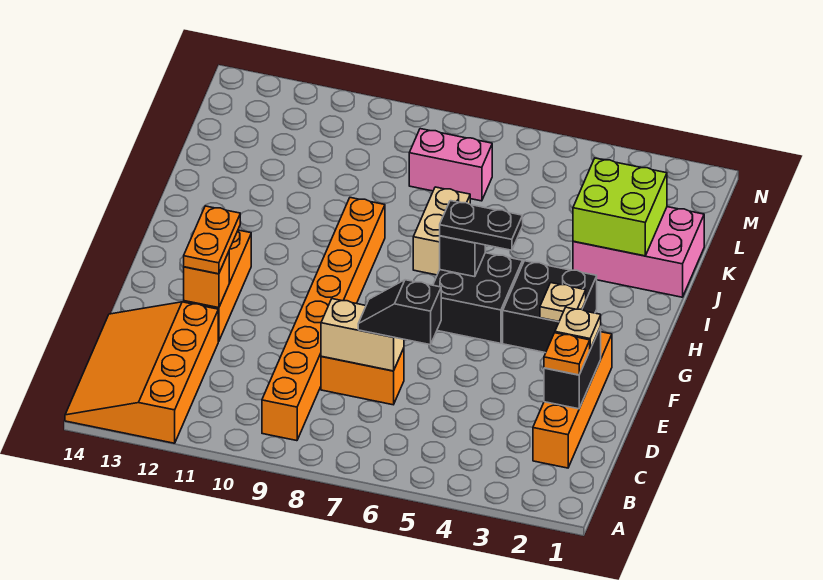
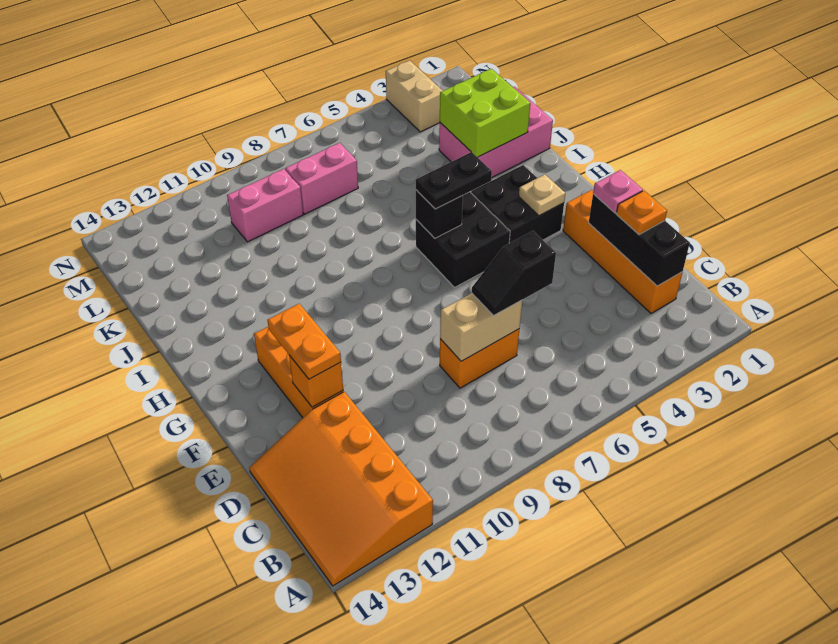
orange 1x8 brick [262,198,385,441] -> none
black 1x2 brick [544,327,601,409] -> black 1x3 brick [589,194,690,286]
tan 1x1 plate [555,307,601,349] -> pink 1x1 plate [593,170,643,213]
tan 1x2 brick [413,187,470,275] -> tan 1x2 brick moved to [386,60,443,132]
none -> pink 1x2 brick [227,169,303,242]

